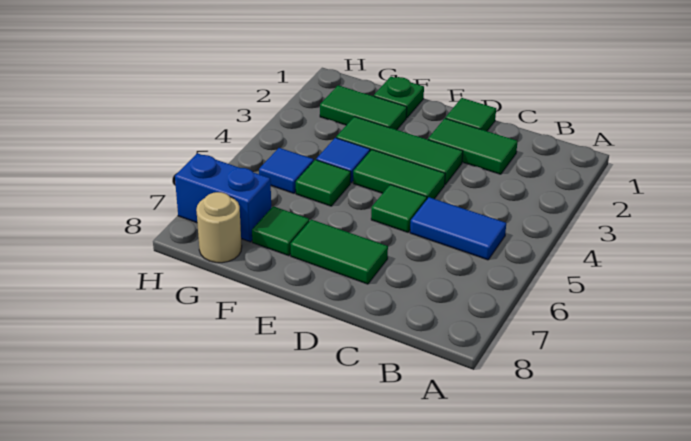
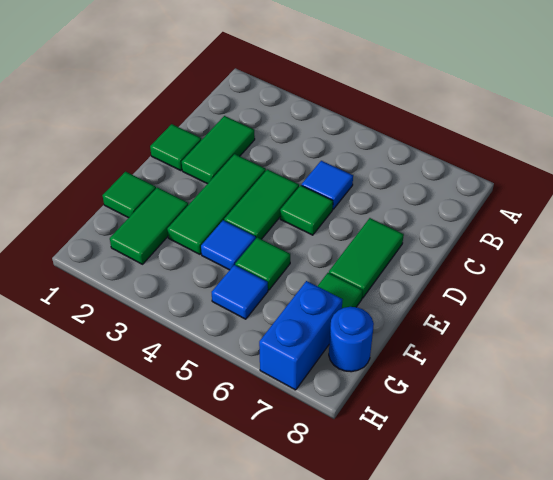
blue 1x2 tile [410,197,506,260] -> blue 1x1 tile [302,161,353,209]
green 1x1 plate [374,77,424,118] -> green 1x1 tile [103,172,156,218]
tan 1x1 round brick [196,192,242,263] -> blue 1x1 round brick [329,307,374,372]

